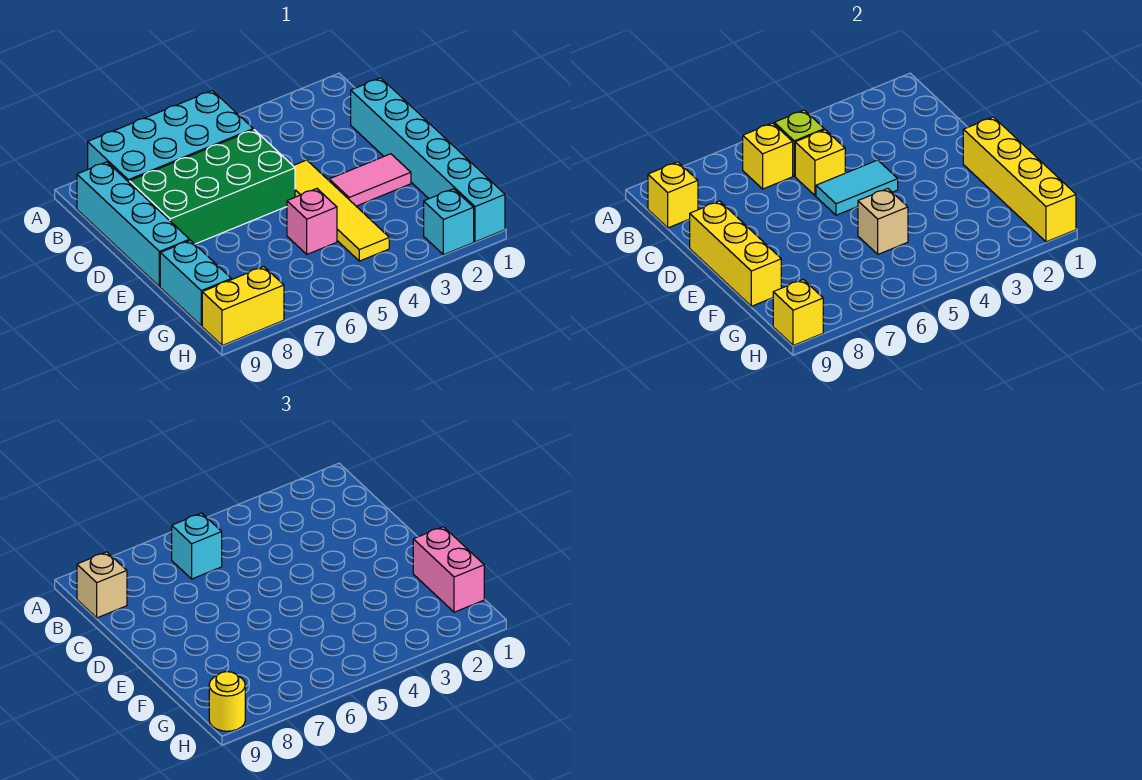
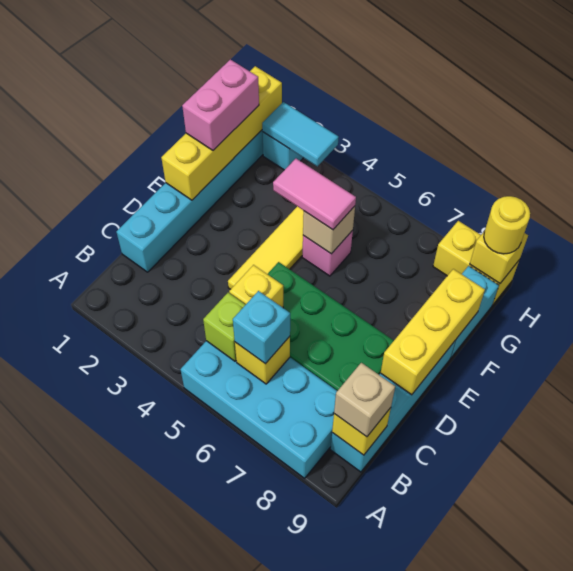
cyan 1x2 tile [816,160,898,215] -> cyan 1x2 tile moved to [262,102,339,166]
pink 1x2 tile [329,154,411,206] -> pink 1x2 tile moved to [273,159,356,230]

